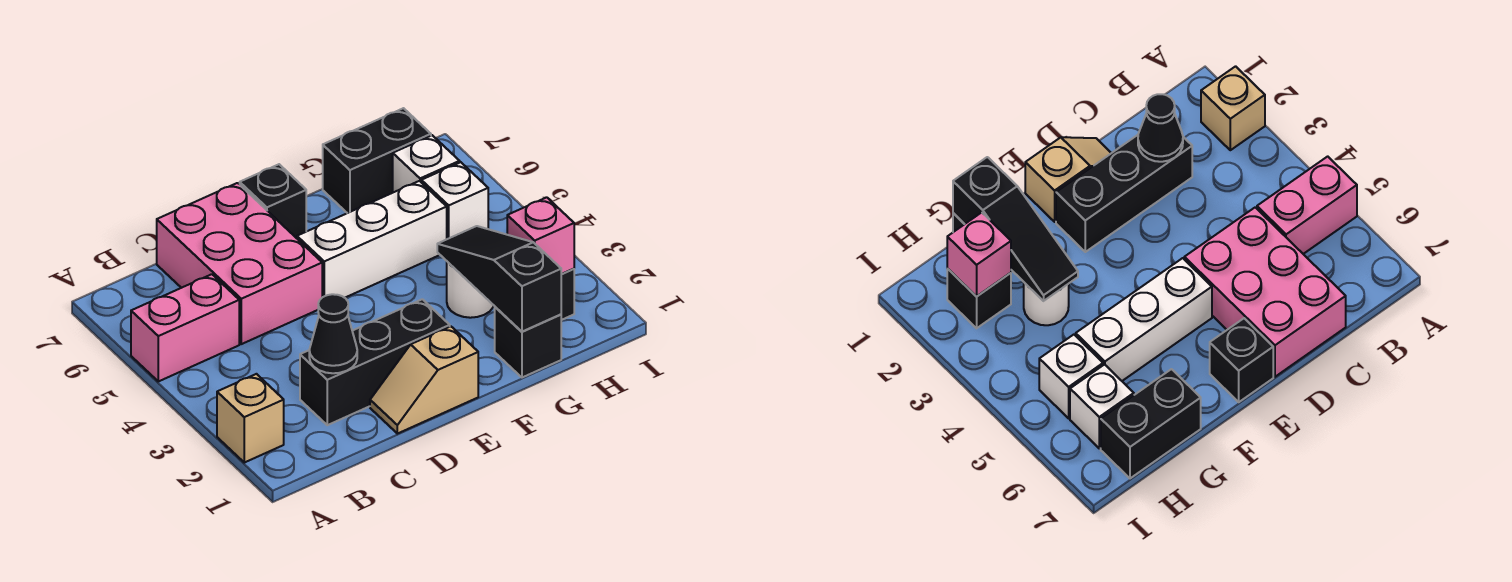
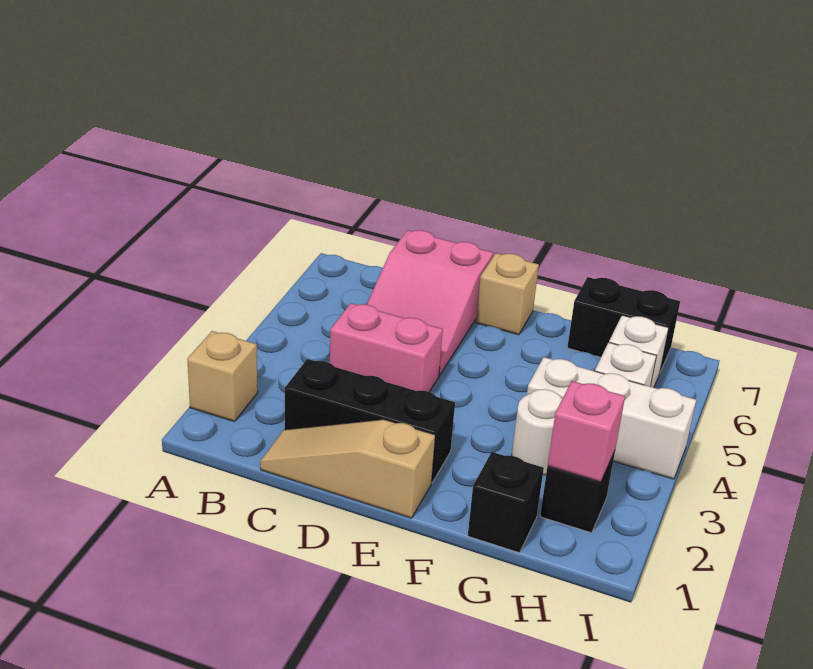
pink 1x2 brick [131,274,239,381] -> pink 1x2 brick moved to [330,303,443,392]
black 1x1 cone [309,294,357,373] -> none
pink 2x3 brick [157,183,322,344] -> pink 2x3 slope [367,230,493,376]
tan 1x2 slope [370,326,478,434] -> tan 1x3 slope [260,419,435,518]
white 1x3 brick [297,181,447,298] -> white 1x3 brick moved to [527,357,696,479]
black 1x1 brick [240,164,306,238] -> tan 1x1 brick [476,253,539,335]
black 1x3 slope [437,226,561,332] -> none

